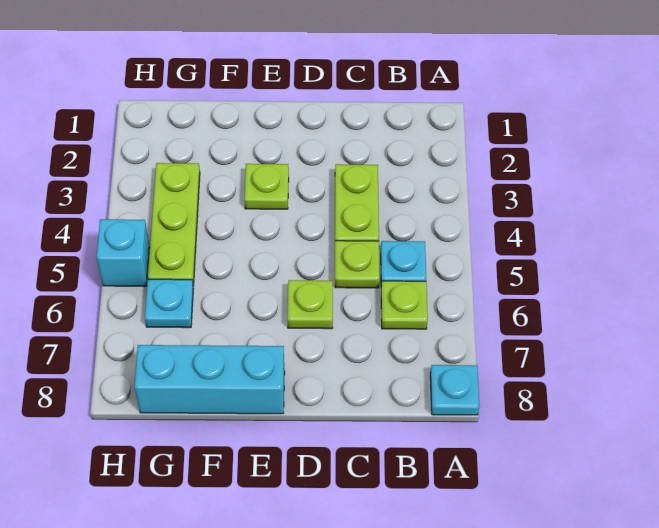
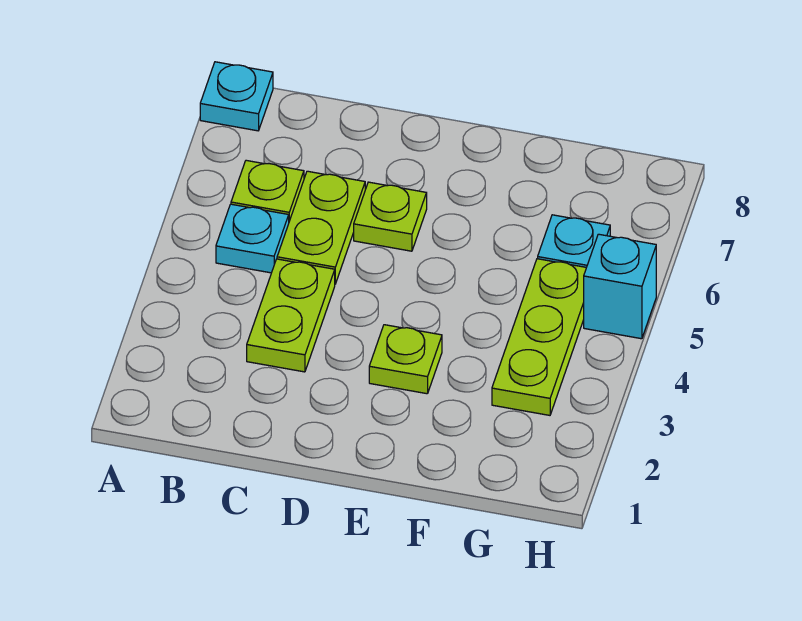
lime 1x1 plate [335,241,380,288] -> lime 1x2 plate [277,171,365,284]
cyan 1x3 brick [135,345,285,414] -> none

